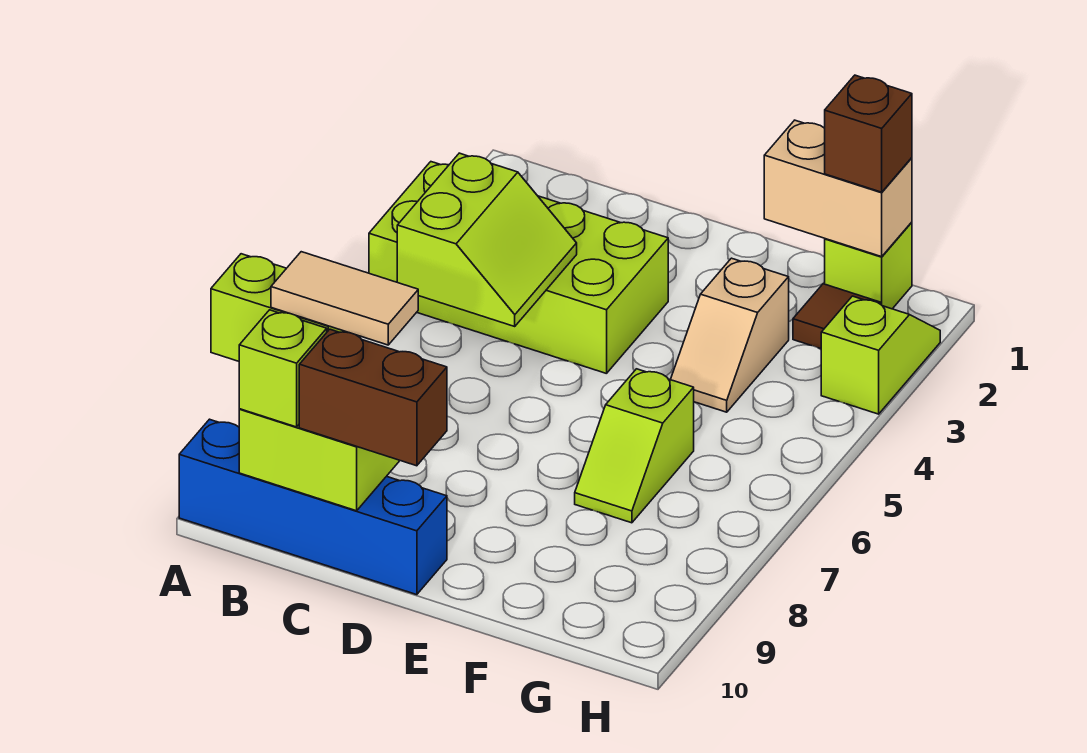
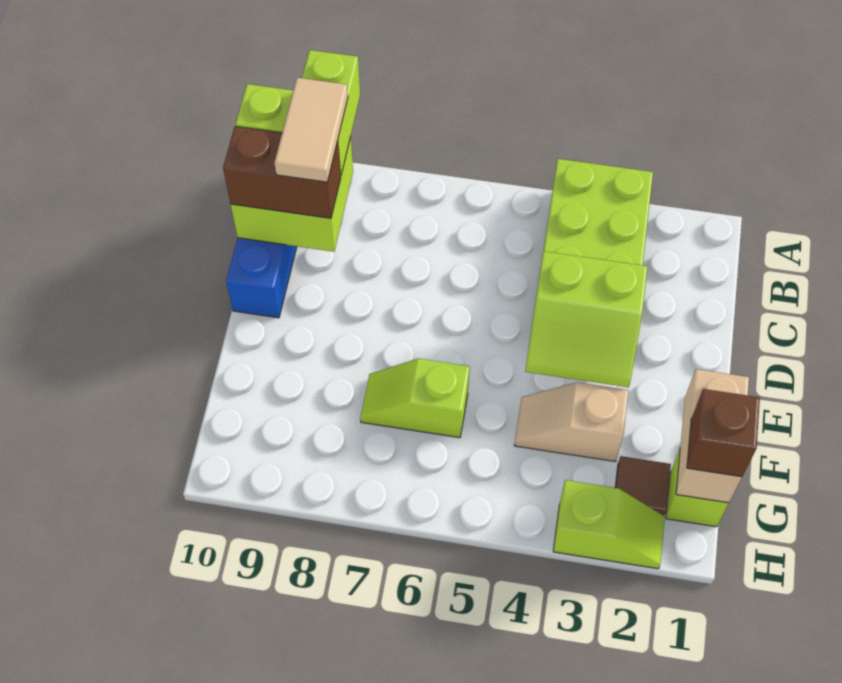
lime 2x2 slope [397,153,577,326] -> lime 2x2 slope moved to [525,251,647,387]
brown 1x2 brick [299,329,447,466] -> brown 1x2 brick turned to [223,126,341,218]

